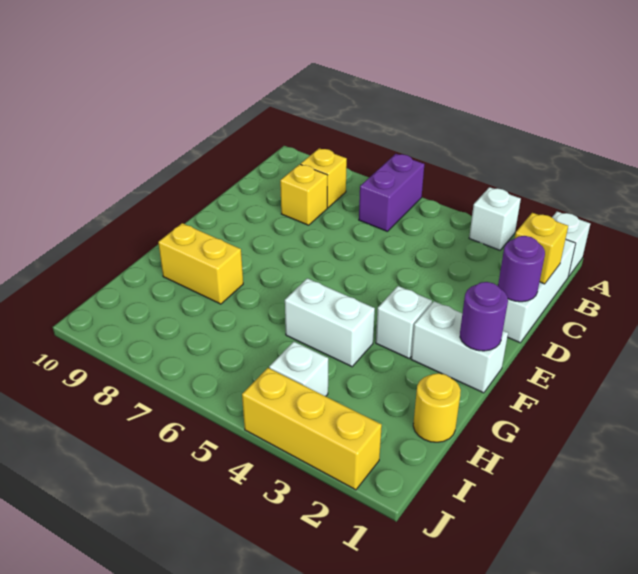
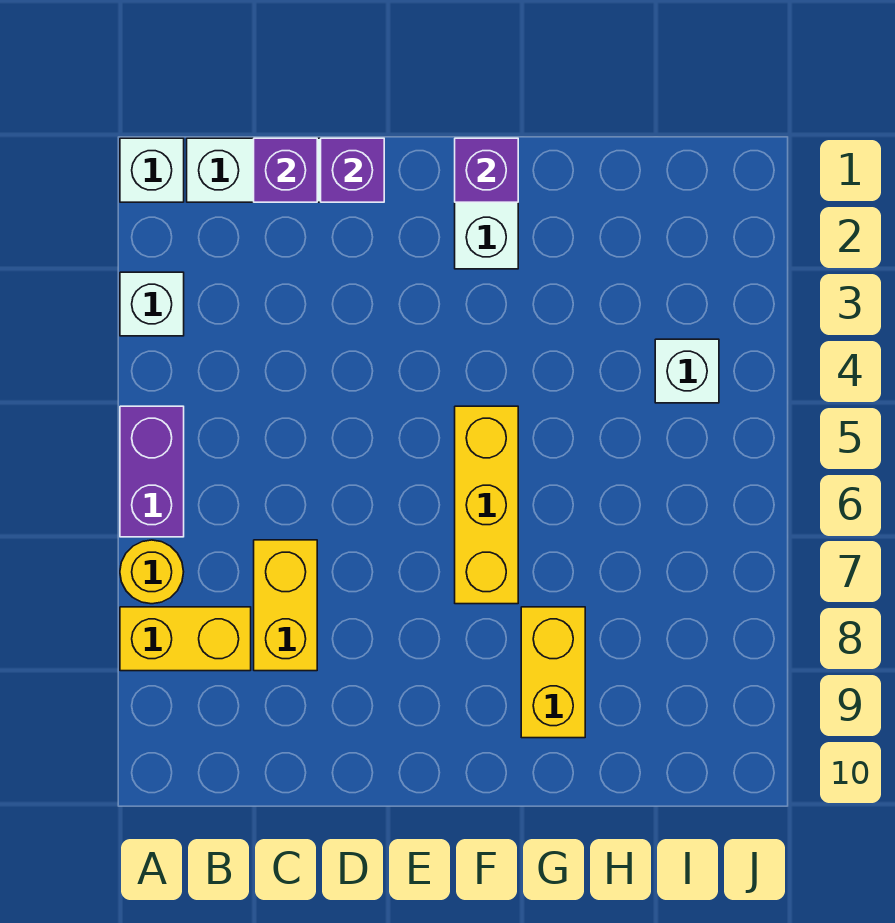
purple 1x2 brick [359,154,424,232] -> purple 1x2 brick turned to [120,406,184,537]
yellow 1x1 brick [301,148,347,208] -> yellow 1x2 brick [120,607,251,671]
yellow 1x1 brick [515,213,568,284] -> purple 1x1 brick [254,138,317,202]
yellow 1x1 brick [280,164,327,225] -> yellow 1x2 brick [254,540,317,671]
purple 1x1 round brick [498,236,545,302] -> purple 1x1 brick [321,138,384,202]
purple 1x1 round brick [460,282,508,351] -> purple 1x1 brick [455,138,518,202]
white 1x1 brick [376,286,432,358] -> none
white 1x2 brick [285,278,375,367] -> none
yellow 1x1 round brick [413,373,461,442] -> yellow 1x1 round brick moved to [120,540,184,604]
yellow 1x3 brick [242,368,382,490] -> yellow 1x3 brick moved to [455,406,518,604]

